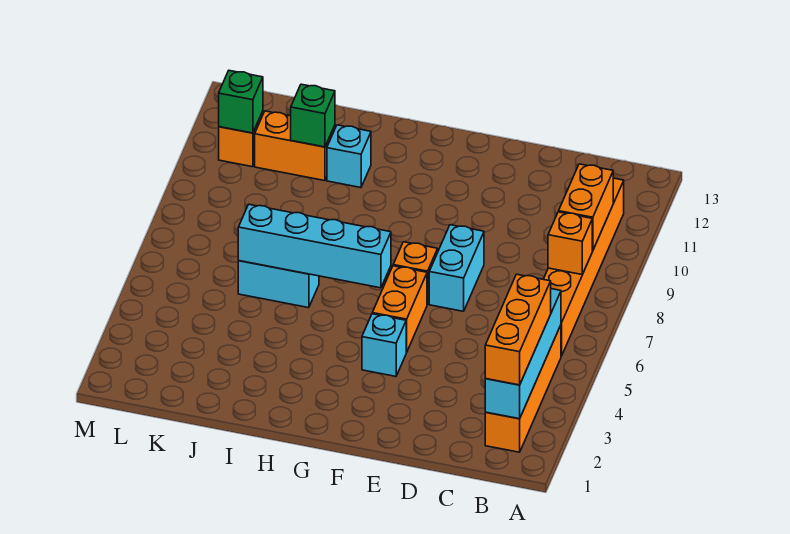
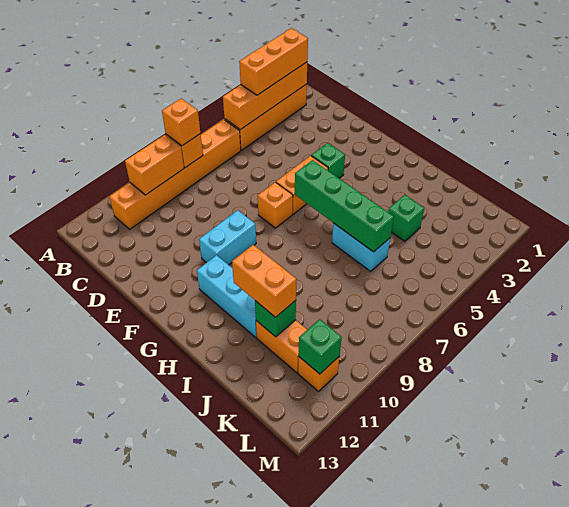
cyan 1x4 brick [485,289,561,419] -> orange 1x4 brick [223,62,307,130]
none -> orange 1x1 brick [162,99,200,146]
cyan 1x2 brick [429,225,484,311] -> cyan 1x2 brick moved to [199,210,256,265]
cyan 1x1 brick [362,314,406,376] -> green 1x1 brick [311,143,345,178]
cyan 1x4 brick [238,204,391,288] -> green 1x4 brick [295,160,394,252]
cyan 1x1 brick [327,125,371,188] -> cyan 1x3 brick [197,255,257,338]
none -> orange 1x2 brick [232,245,296,317]
none -> green 1x1 brick [388,195,424,241]

